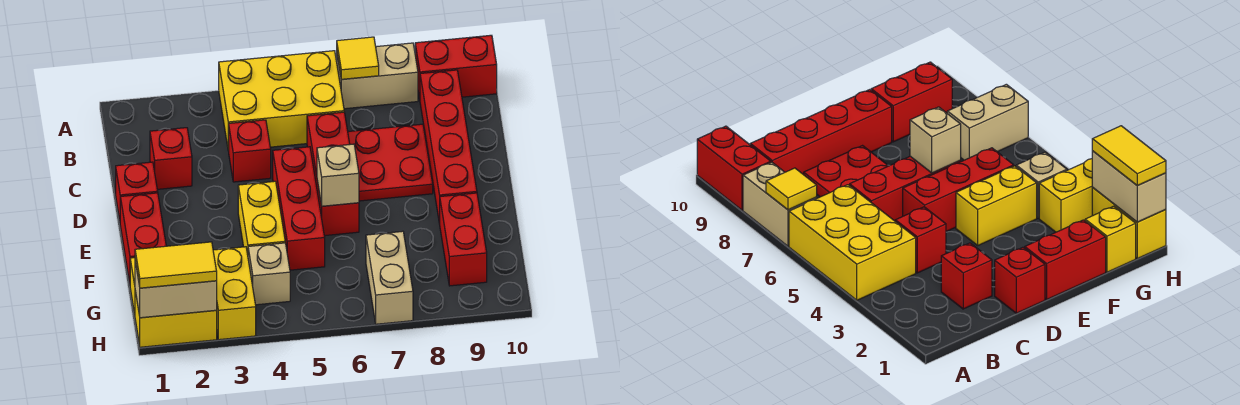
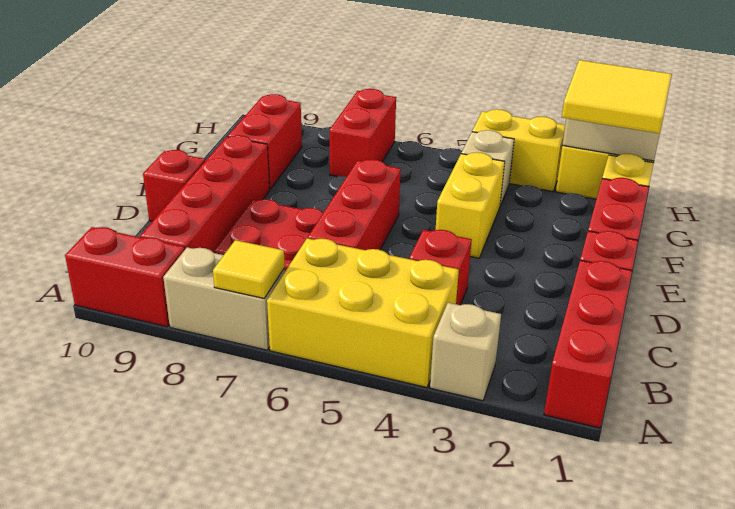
red 1x1 brick [150,128,192,189] -> red 1x1 brick moved to [143,150,205,221]
red 1x3 brick [273,147,325,270] -> red 1x3 brick moved to [544,260,632,428]
tan 1x1 brick [317,144,359,206] -> tan 1x1 brick moved to [430,303,501,401]
yellow 1x2 brick [213,247,256,340] -> yellow 1x2 brick turned to [472,109,565,191]
tan 1x2 brick [366,231,413,324] -> red 1x2 brick [330,89,396,176]
yellow 1x2 tile [135,242,217,288] -> yellow 2x2 tile [562,60,672,134]

